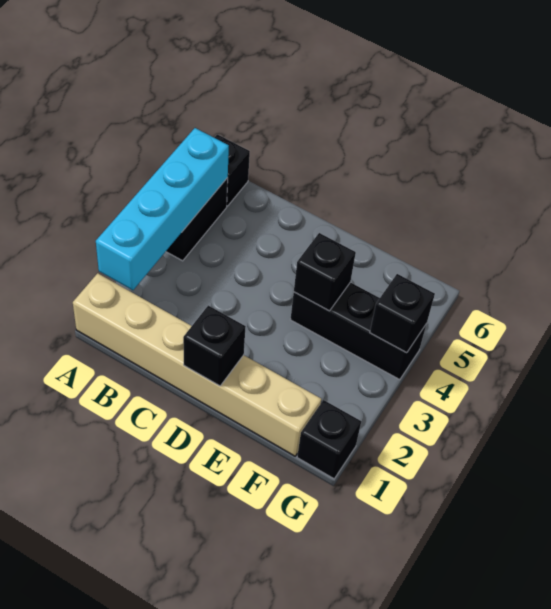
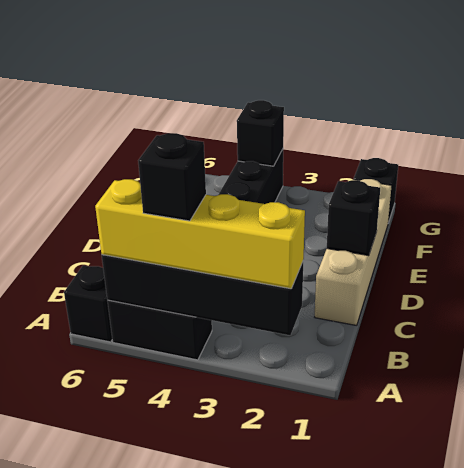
tan 1x6 brick [73,273,321,456] -> tan 1x4 brick [315,179,392,326]
cyan 1x4 brick [96,128,229,290] -> black 1x4 brick [102,255,303,335]
none -> yellow 1x4 brick [95,179,305,289]
black 1x1 brick [294,233,356,311] -> black 1x1 brick moved to [138,133,206,221]

